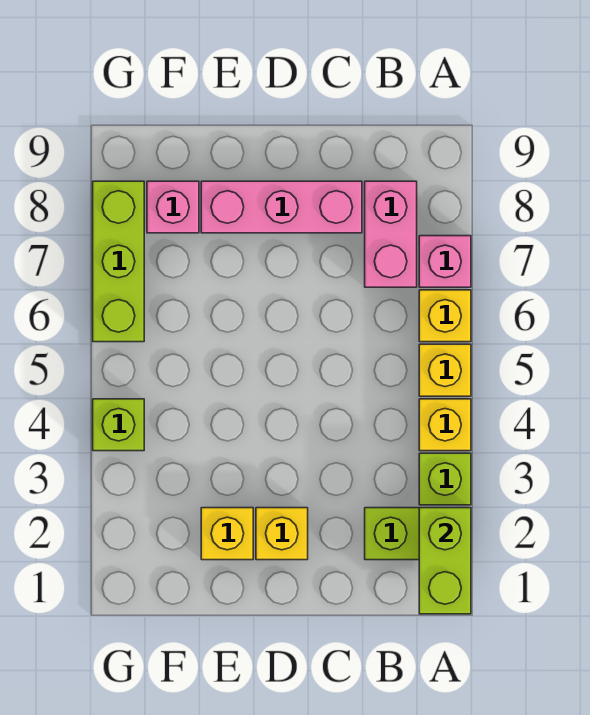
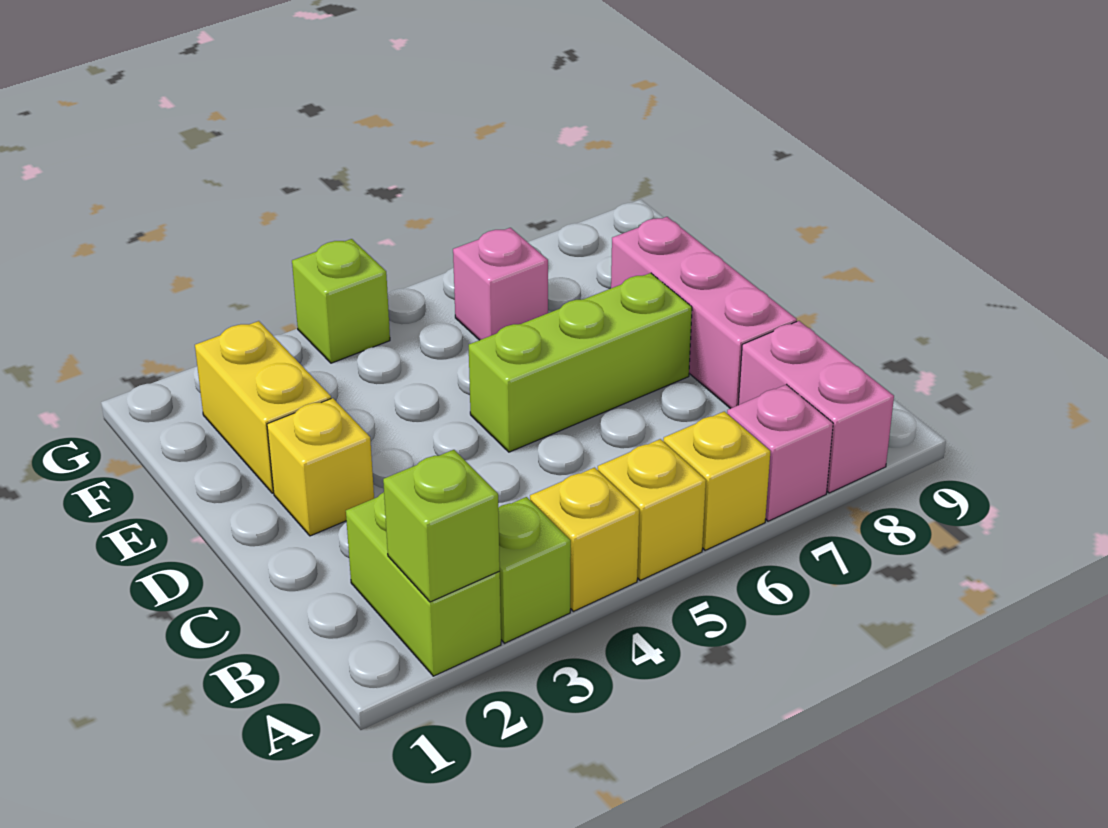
lime 1x2 brick [419,508,471,614] -> lime 1x1 brick [383,450,500,602]
pink 1x2 brick [365,181,417,287] -> pink 1x2 brick turned to [738,321,894,493]
yellow 1x1 brick [201,508,253,560] -> yellow 1x2 brick [195,321,331,493]
pink 1x1 brick [147,181,199,233] -> pink 1x1 brick moved to [453,228,548,340]
lime 1x3 brick [93,181,144,342] -> lime 1x3 brick moved to [469,273,692,452]

